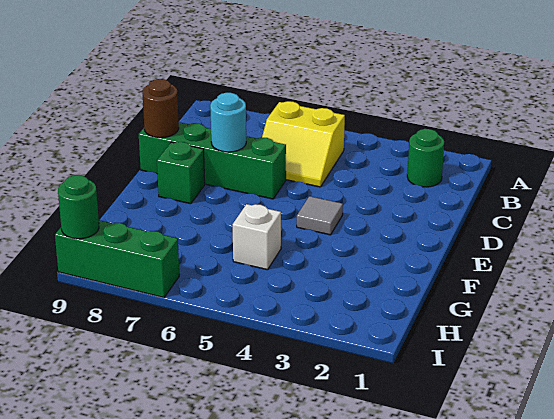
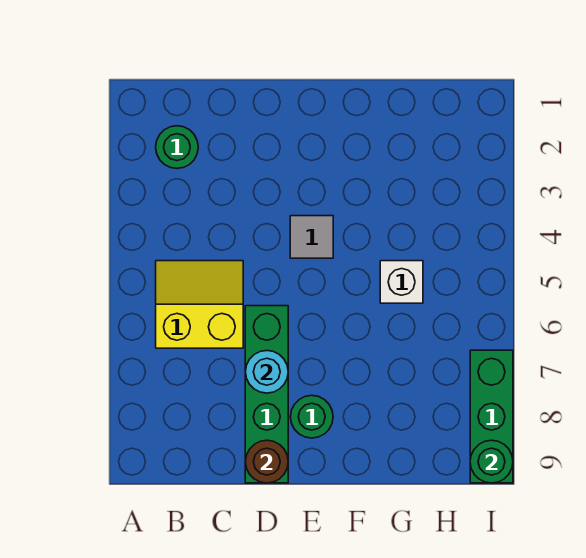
yellow 2x2 slope [262,101,345,187] -> yellow 2x2 slope turned to [156,261,243,348]
green 1x1 brick [157,142,205,204] -> green 1x1 round brick [290,395,333,438]

